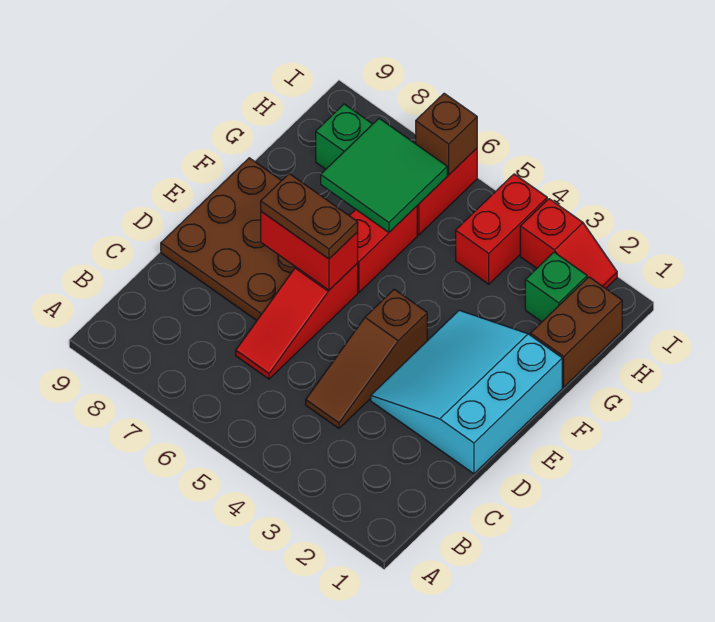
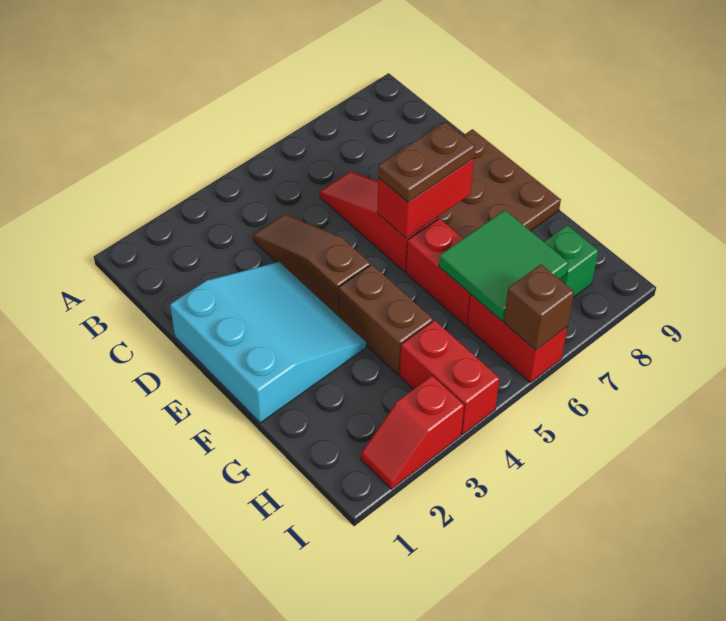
brown 1x2 brick [531,277,622,387] -> brown 1x2 brick moved to [339,265,433,375]
green 1x1 brick [525,252,587,322] -> none

